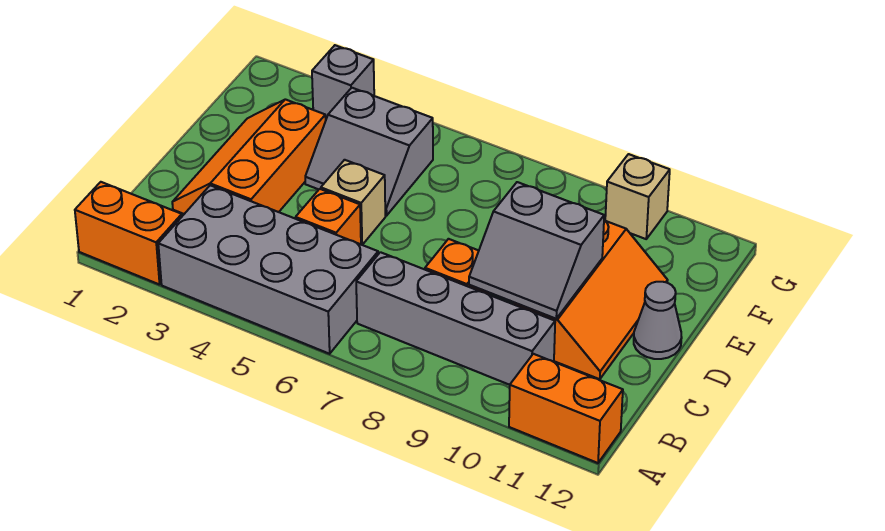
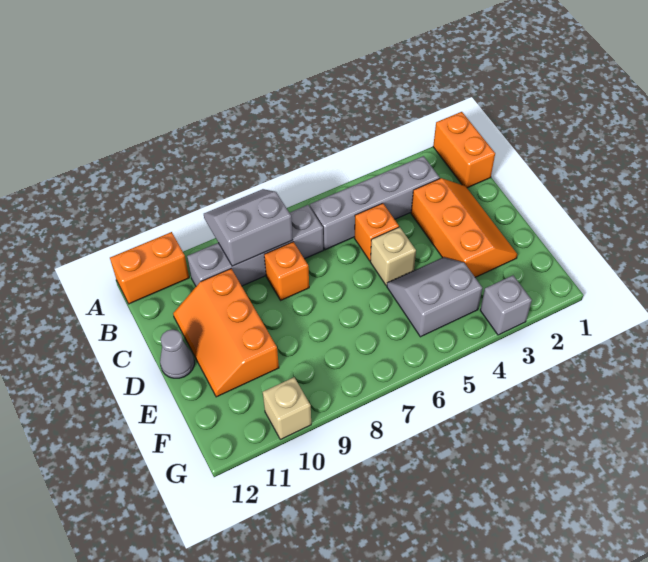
orange 1x2 brick [75,182,182,285] -> orange 1x2 brick turned to [433,112,495,188]
grey 2x4 brick [158,185,378,354] -> grey 1x4 brick [310,156,440,250]
grey 2x2 slope [469,182,604,319] -> grey 2x2 slope moved to [204,189,293,266]

